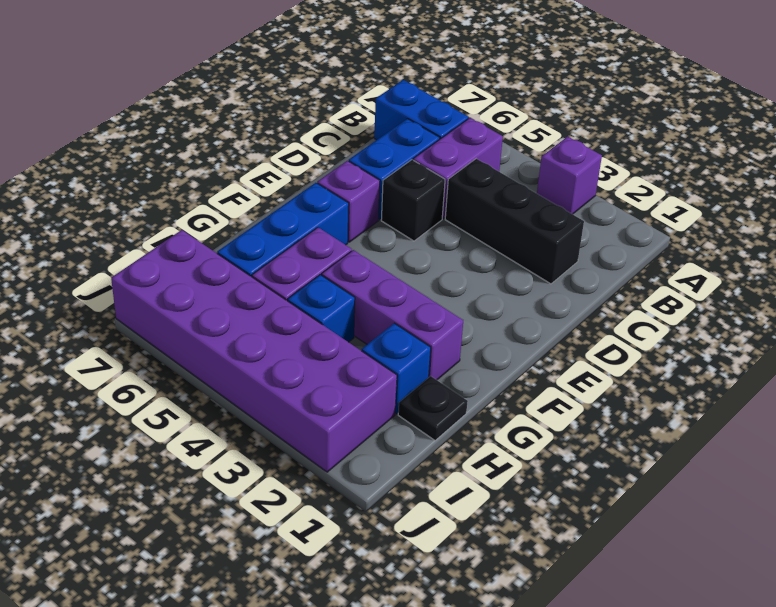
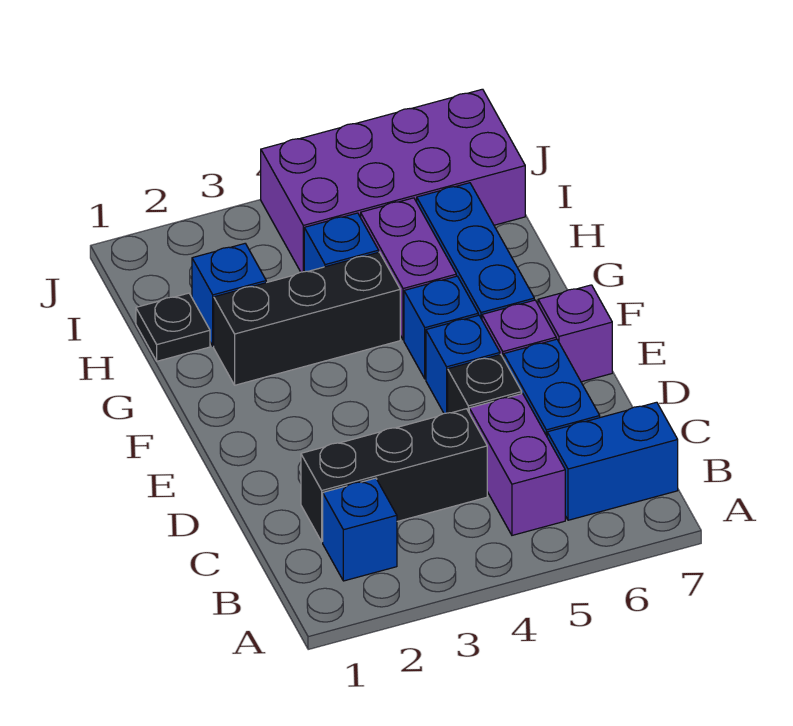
purple 1x1 brick [537,136,602,214] -> purple 1x1 brick moved to [538,285,612,382]
none -> blue 1x1 brick [323,478,397,581]
none -> blue 1x1 brick [426,315,500,413]
none -> blue 1x1 brick [404,276,478,379]
purple 1x3 brick [322,250,463,380] -> black 1x3 brick [214,252,400,385]
purple 2x6 brick [111,230,397,472] -> purple 2x4 brick [261,89,525,272]

